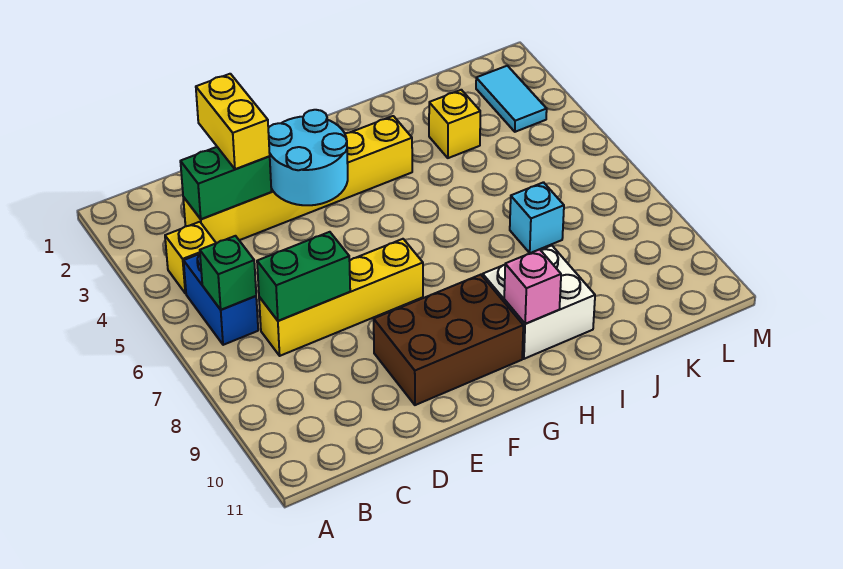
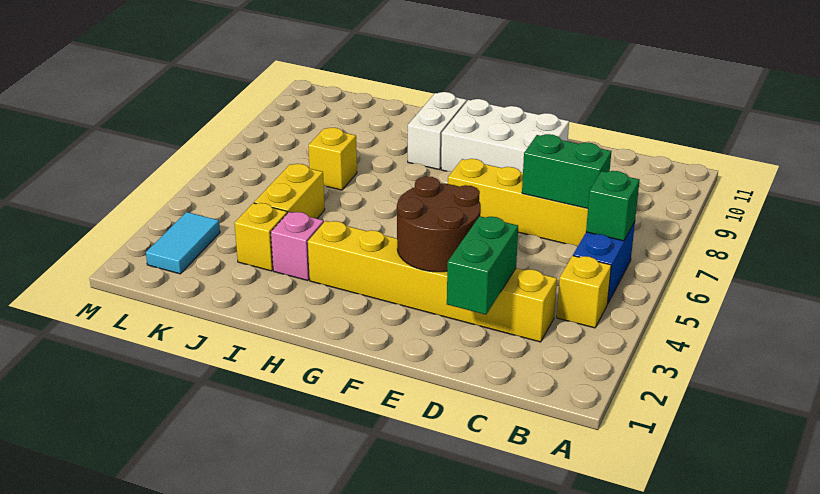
green 1x2 brick [180,147,271,219] -> green 1x2 brick turned to [447,216,518,315]
yellow 1x2 brick [196,74,270,169] -> yellow 1x2 brick moved to [254,164,325,219]
cyan 2x2 round brick [268,110,348,205] -> brown 2x2 round brick [397,176,481,272]
brown 2x3 brick [374,275,523,405] -> white 2x3 brick [441,99,569,173]
white 2x2 brick [483,245,595,359] -> white 1x2 brick [408,92,467,170]
pink 1x1 brick [504,249,561,324] -> pink 1x1 brick moved to [271,212,324,281]
cyan 1x1 brick [510,182,564,253] -> yellow 1x1 brick [308,128,357,190]

